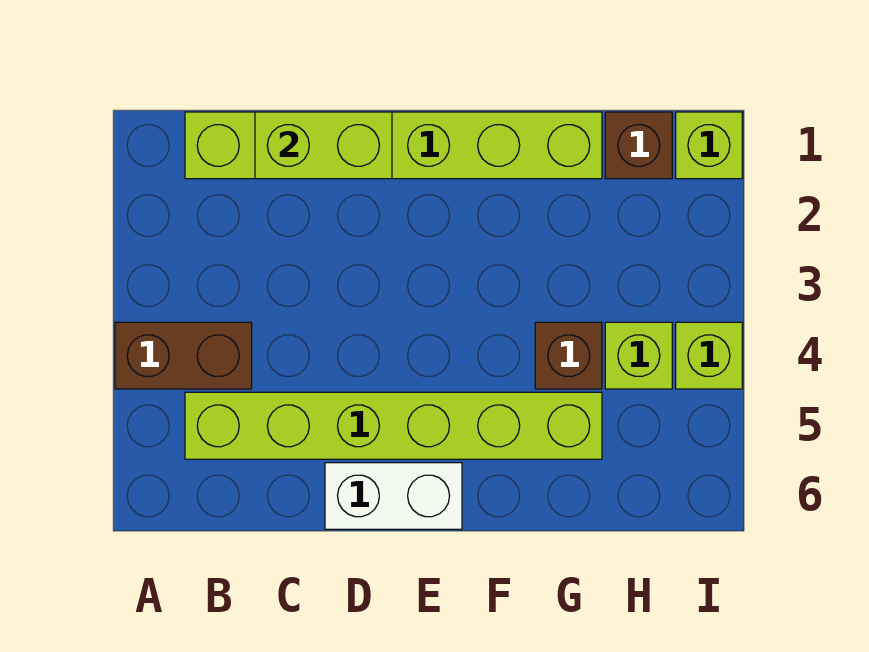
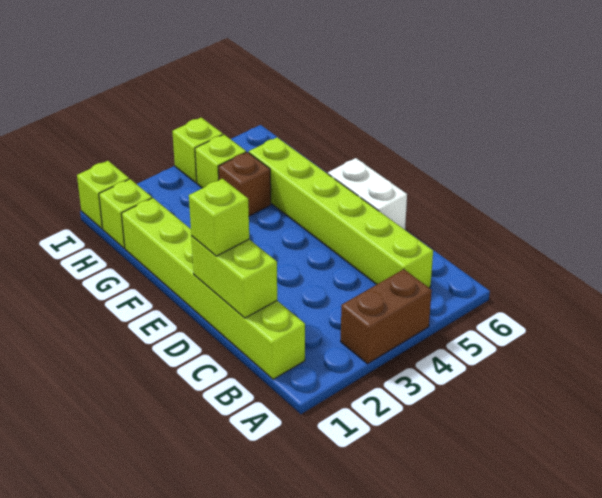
brown 1x2 brick [115,322,252,389] -> brown 1x2 brick turned to [341,269,432,364]
none -> lime 1x1 brick [189,179,249,256]
brown 1x1 brick [605,112,672,179] -> lime 1x1 brick [99,179,152,248]

